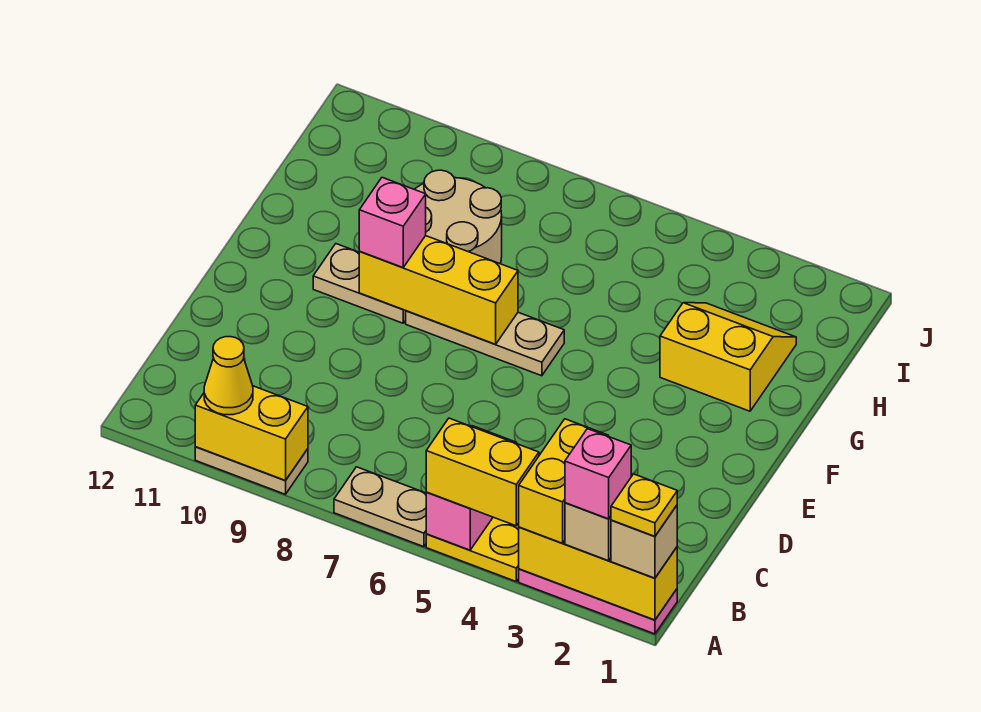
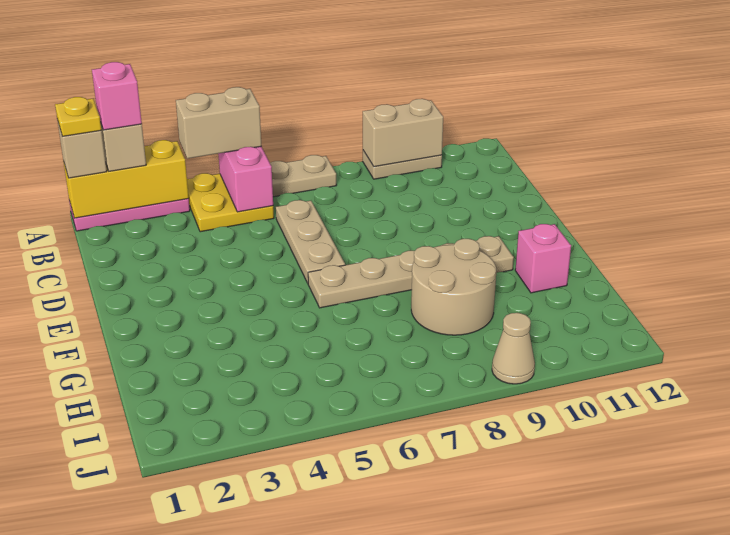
yellow 1x2 brick [519,419,608,543] -> none
yellow 1x2 brick [426,418,539,526] -> tan 1x2 brick [176,87,261,159]
yellow 1x2 brick [195,386,308,480] -> tan 1x2 brick [363,99,443,167]
yellow 1x1 cone [204,337,253,415] -> none
none -> tan 1x3 plate [276,200,345,283]
yellow 1x3 brick [359,236,518,344] -> none
pink 1x1 brick [359,177,426,267] -> pink 1x1 brick moved to [515,224,571,293]
yellow 2x2 slope [660,303,796,411] -> none
none -> tan 1x1 cone [492,313,535,384]

